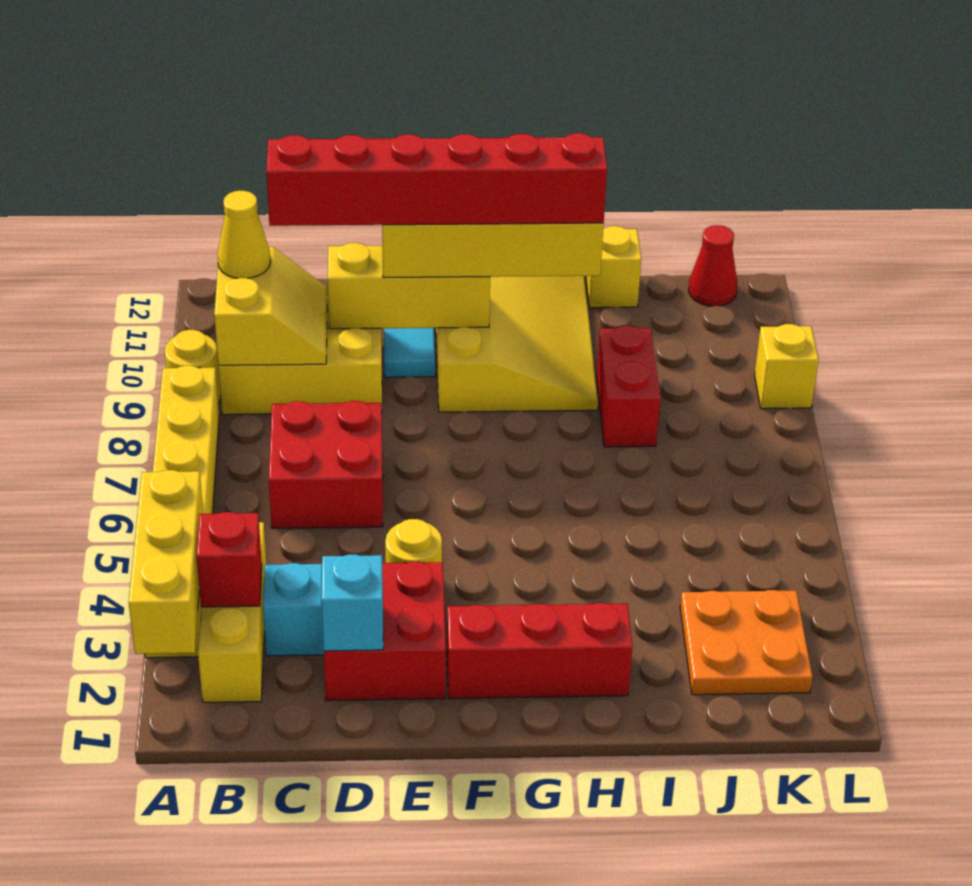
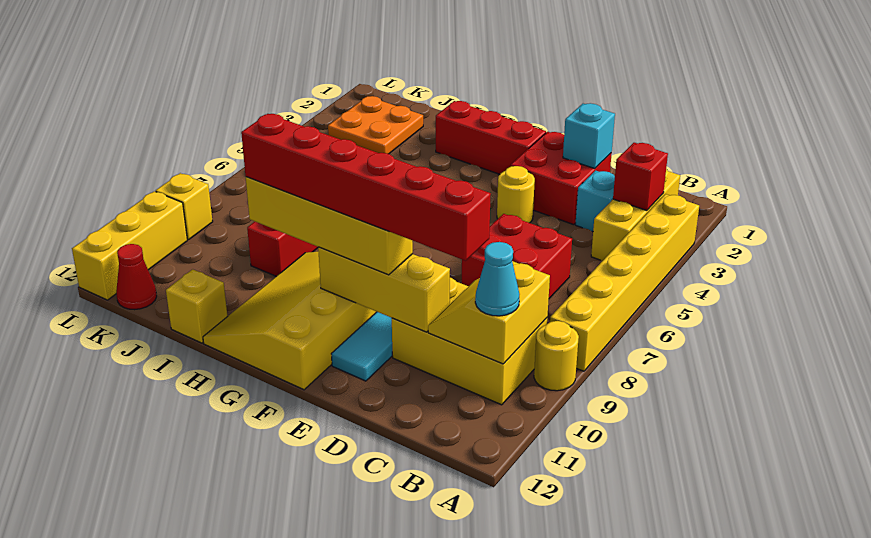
yellow 1x3 brick [129,470,203,654] -> yellow 1x3 brick moved to [72,191,187,300]
yellow 1x1 cone [218,191,270,278] -> cyan 1x1 cone [475,242,519,316]

